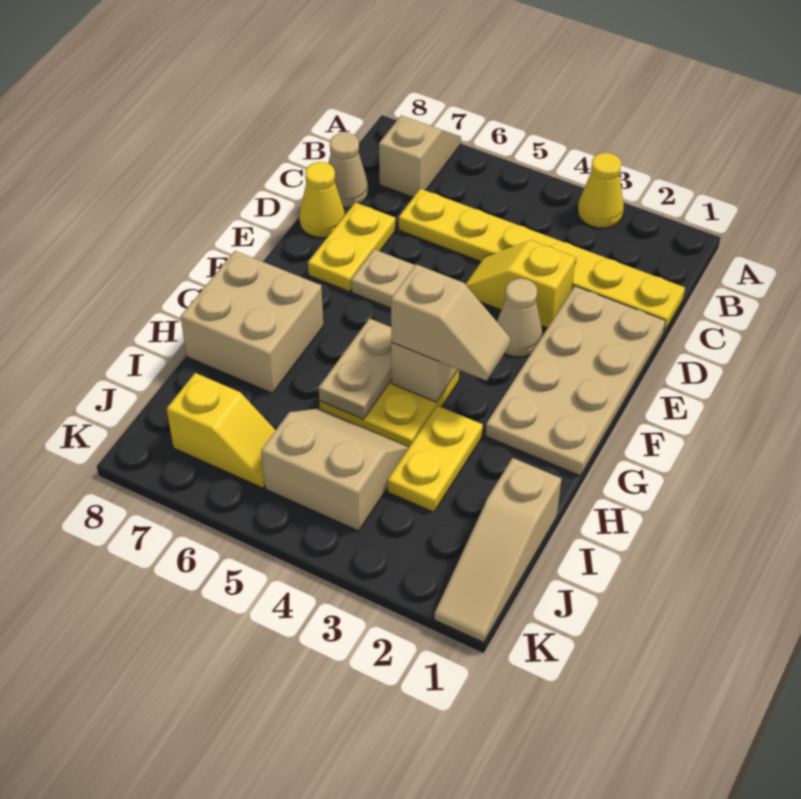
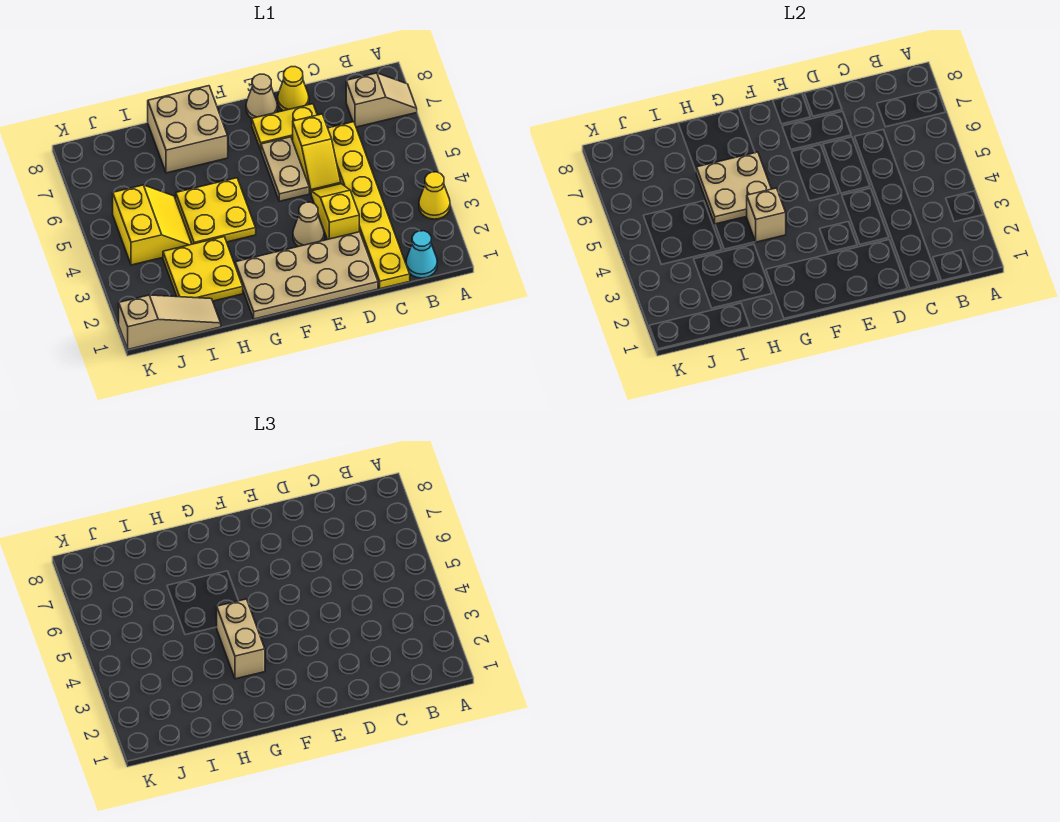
none -> cyan 1x1 cone [406,231,437,278]
tan 1x1 cone [328,133,368,208] -> tan 1x1 cone moved to [246,74,277,118]
tan 1x2 slope [391,264,510,381] -> tan 1x2 brick [217,599,265,679]
tan 1x2 plate [319,319,392,419] -> tan 2x2 plate [696,152,771,224]
yellow 1x2 plate [388,406,483,512] -> yellow 2x2 plate [163,237,243,301]
tan 1x3 slope [434,458,561,642] -> tan 1x3 slope turned to [119,295,221,349]
tan 2x2 slope [261,408,409,531] -> yellow 2x2 slope [113,185,192,265]
yellow 1x2 slope [167,373,276,488] -> yellow 1x2 slope moved to [293,114,341,193]

